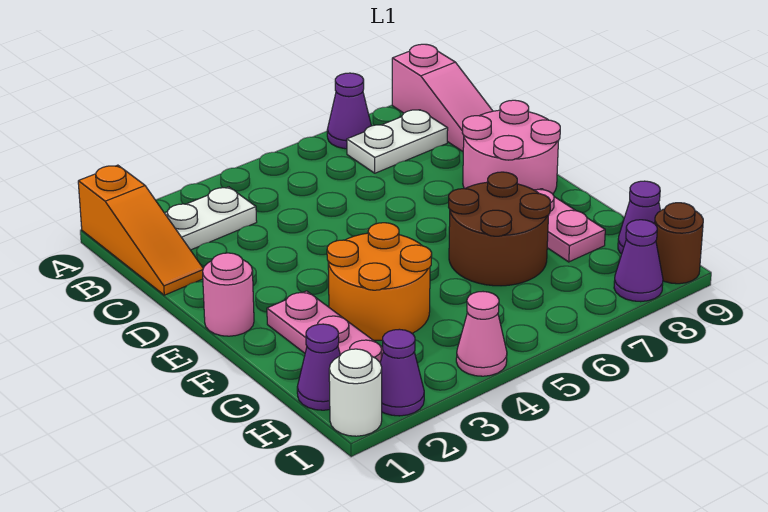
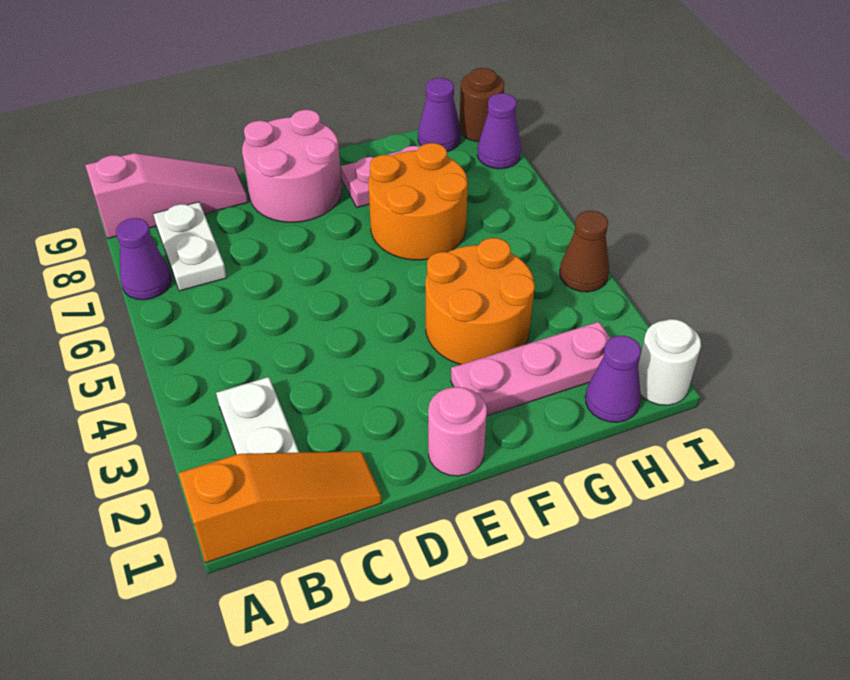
brown 2x2 round brick [449,172,550,286] -> orange 2x2 round brick [368,143,468,260]
purple 1x1 cone [380,329,424,416] -> none
pink 1x1 cone [456,292,507,376] -> brown 1x1 cone [560,211,609,292]

